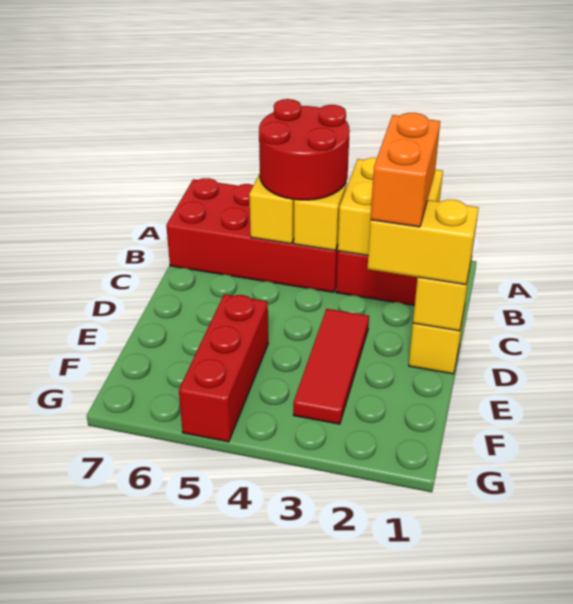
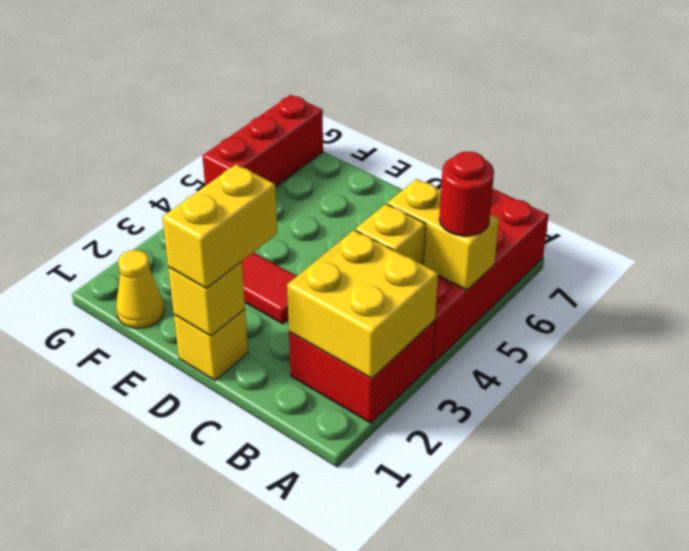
red 2x2 round brick [259,99,350,200] -> red 1x1 round brick [439,152,494,236]
orange 1x2 brick [371,113,440,227] -> none
red 1x3 brick [179,294,268,442] -> red 1x3 brick turned to [202,95,323,187]
none -> yellow 1x1 cone [116,250,164,328]

